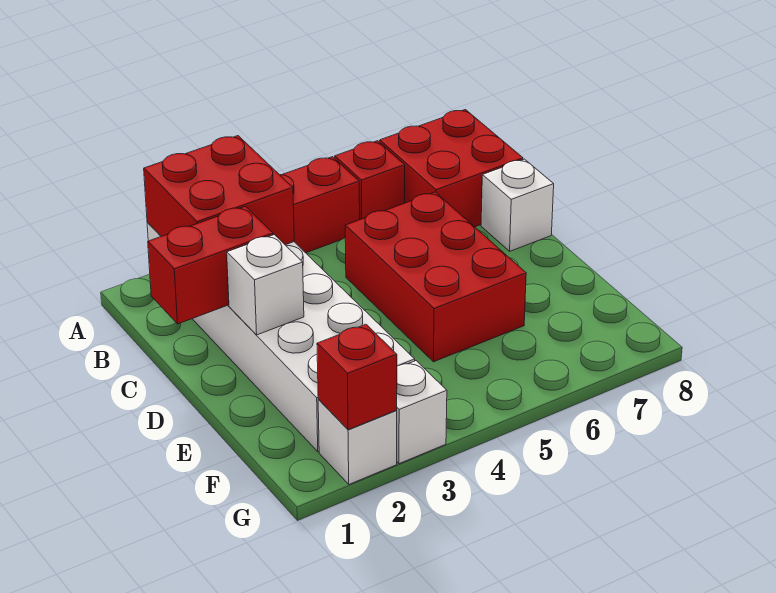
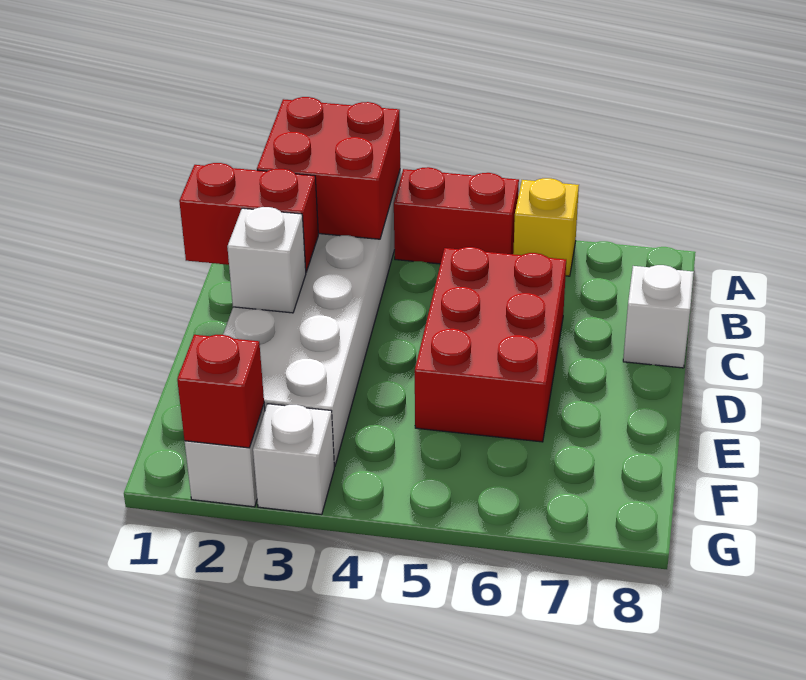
red 1x1 brick [335,141,405,220] -> yellow 1x1 brick [513,178,579,276]
red 2x2 brick [380,110,523,227] -> none

